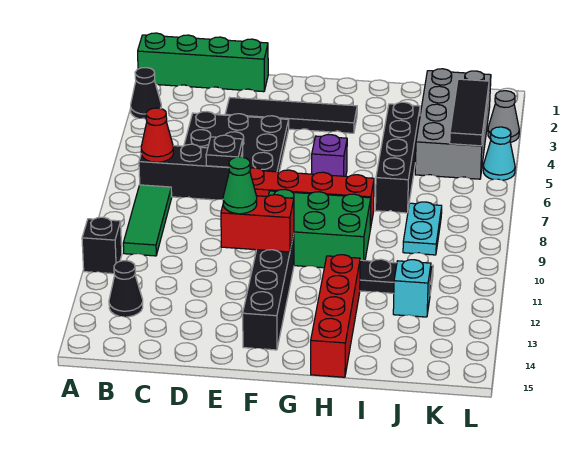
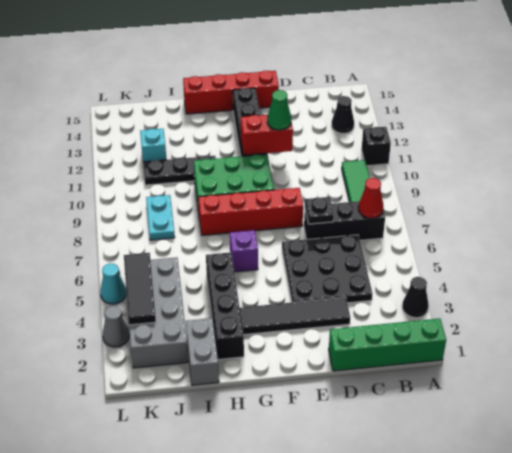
red 1x4 brick [311,255,360,377] -> red 1x4 brick turned to [183,71,279,114]
none -> grey 1x2 brick [186,318,219,385]
black 1x4 brick [375,102,420,213] -> black 1x4 brick moved to [206,252,244,360]

